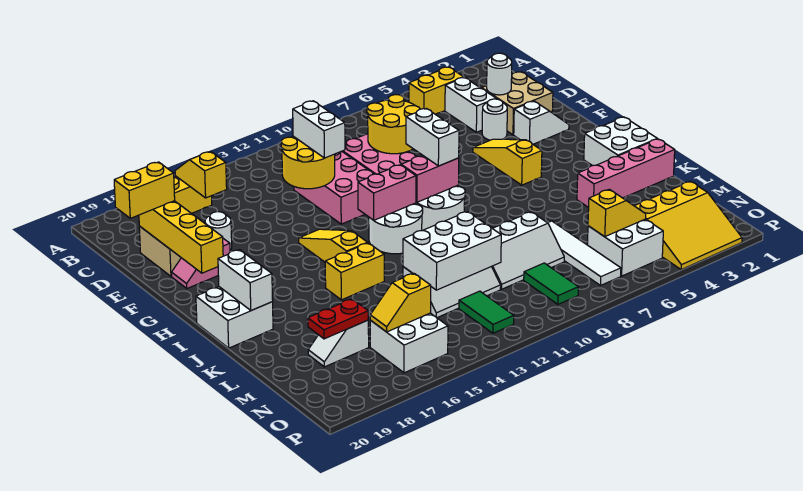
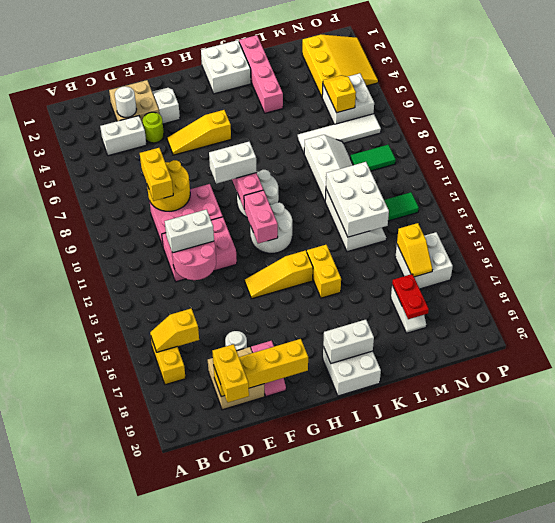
yellow 1x2 brick [409,67,464,114] -> yellow 1x2 brick moved to [140,148,173,201]
yellow 2x2 round brick [281,136,335,189] -> pink 2x2 round brick [172,241,216,280]
white 1x1 round brick [482,99,507,140] -> lime 1x1 round brick [143,112,164,143]

